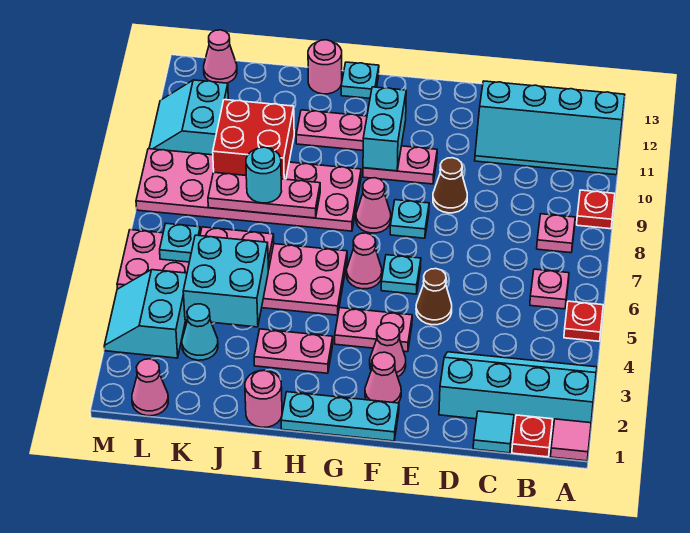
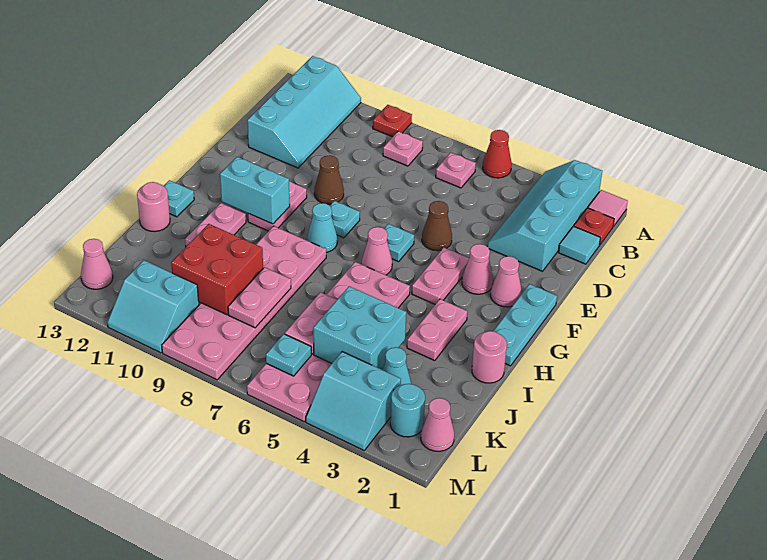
red 1x1 plate [564,301,603,341] -> red 1x1 cone [482,130,512,178]
pink 1x1 cone [356,178,391,233] -> cyan 1x1 cone [307,203,337,252]
pink 1x3 plate [208,172,320,218] -> pink 1x2 plate [228,267,291,328]
cyan 1x1 round brick [246,147,282,203] -> cyan 1x1 round brick moved to [390,384,425,437]

